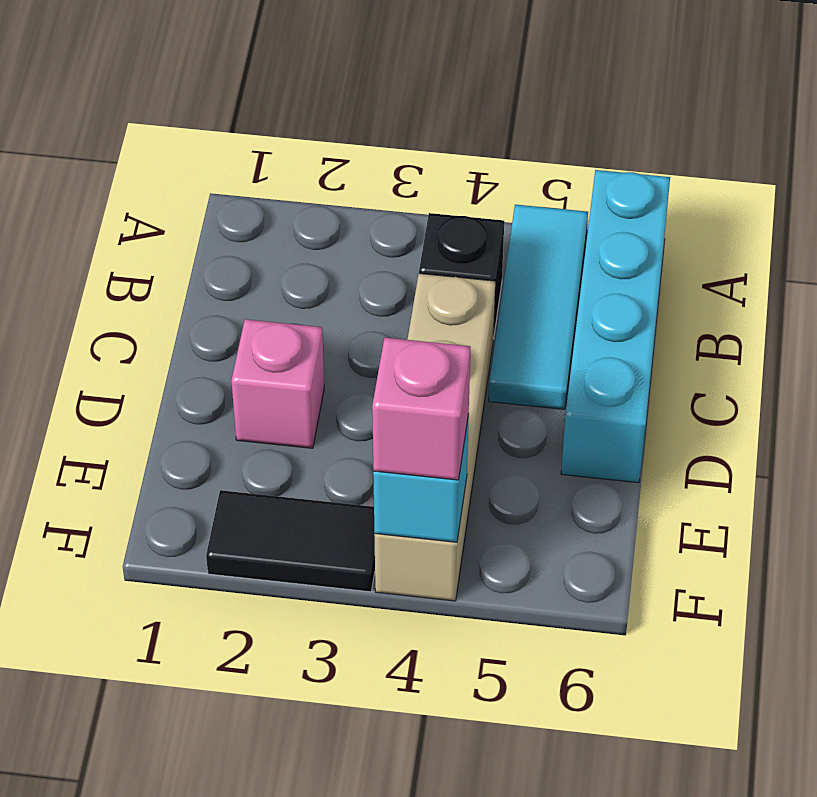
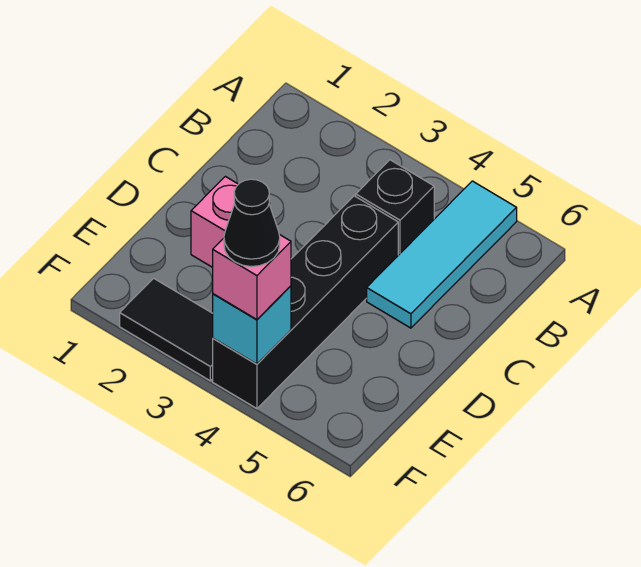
cyan 1x4 brick [561,170,670,483] -> none
tan 1x4 brick [374,273,496,601] -> black 1x4 brick [213,196,398,409]
none -> black 1x1 cone [224,179,280,267]

